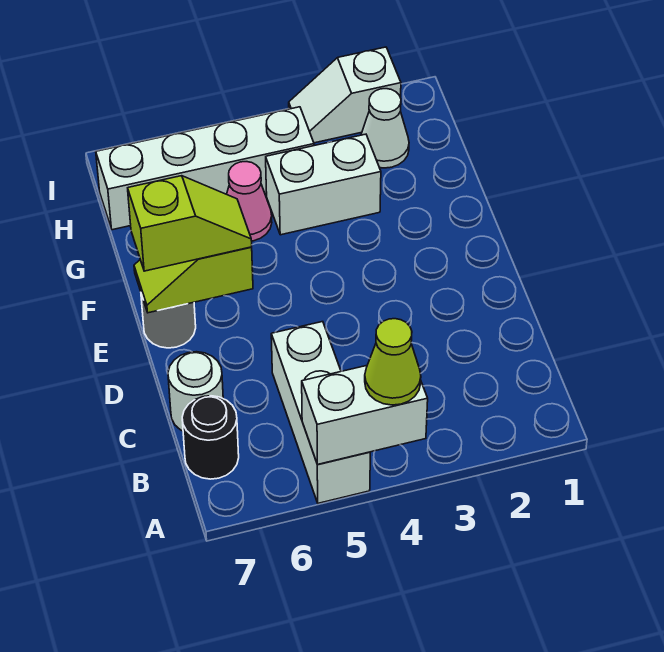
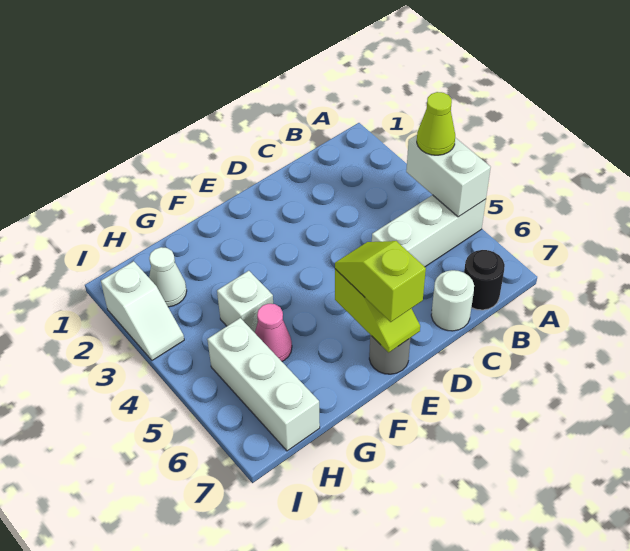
white 1x2 brick [266,134,381,235] -> white 1x1 brick [217,271,273,333]
white 1x4 brick [96,107,314,230] -> white 1x3 brick [207,318,320,451]

